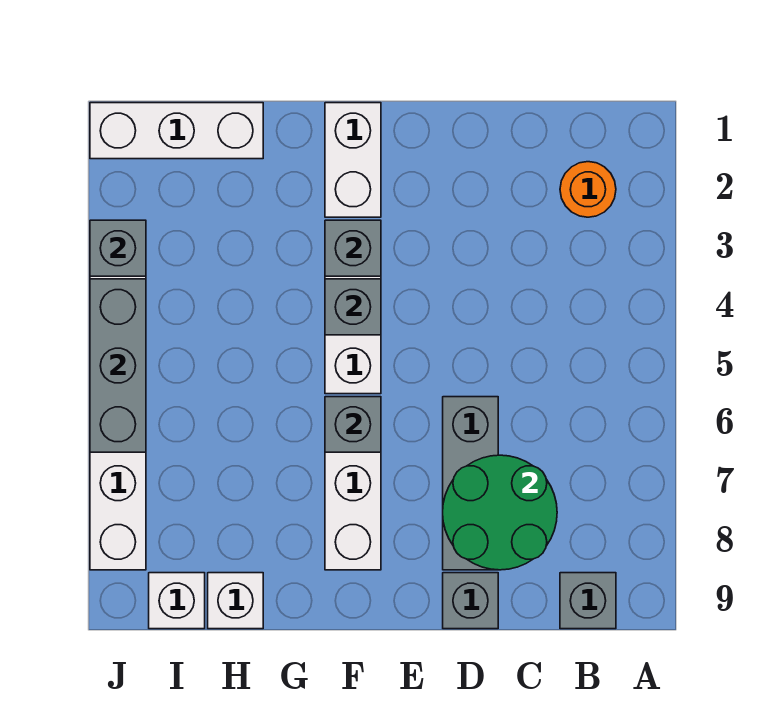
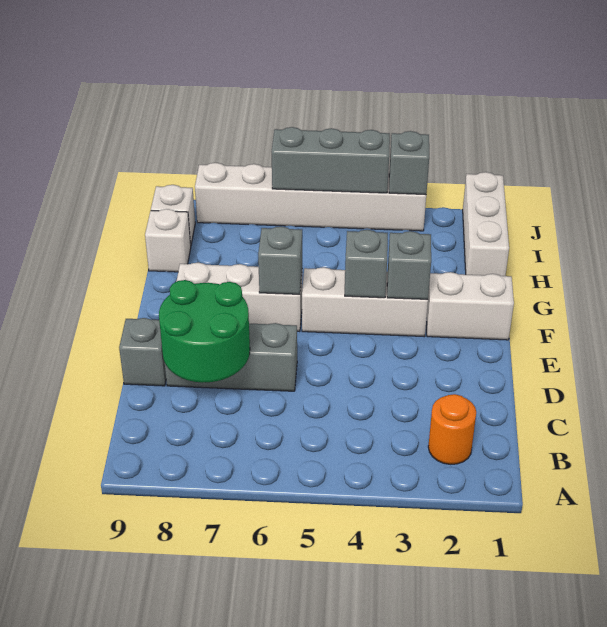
grey 1x1 brick [560,573,616,629] -> none

